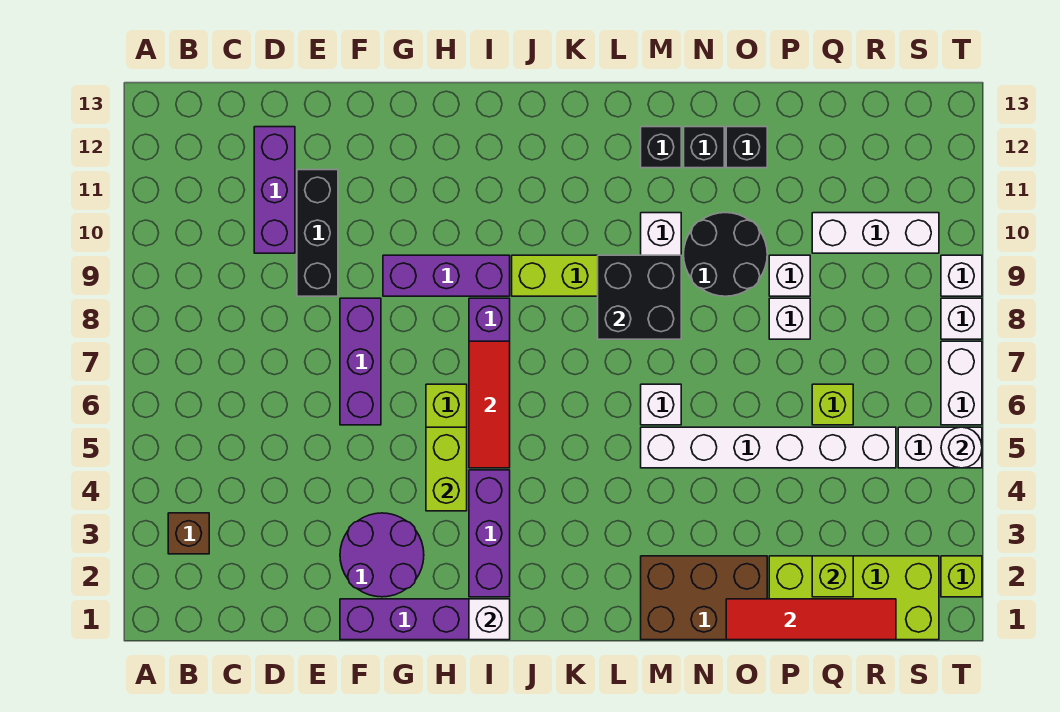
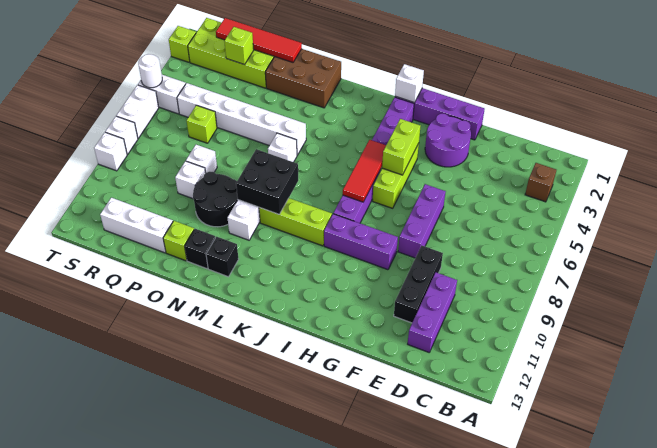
black 1x1 brick [726,127,767,168] -> lime 1x1 brick [163,221,194,261]
white 1x3 brick [812,213,939,253] -> white 1x3 brick moved to [100,198,173,253]

